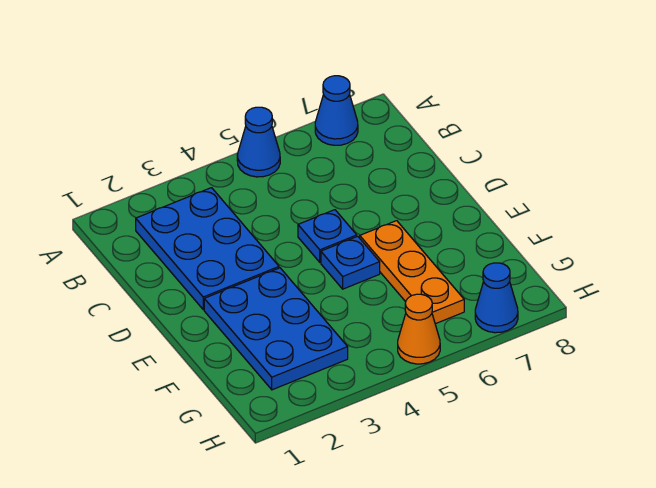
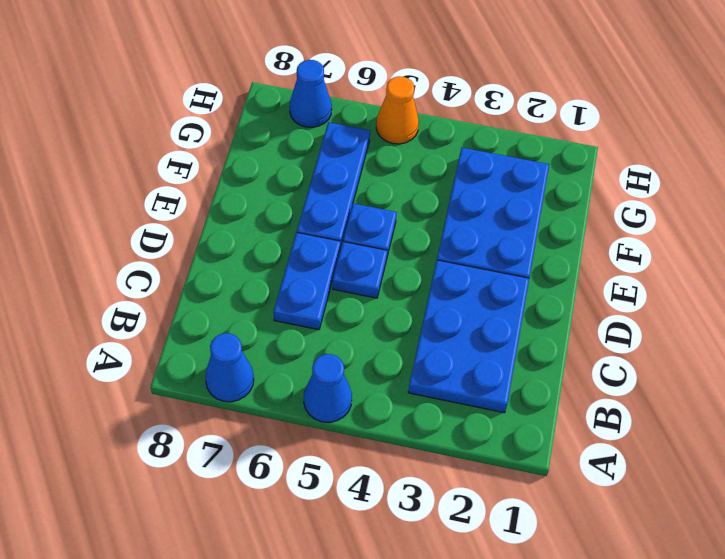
none -> blue 1x2 plate [274,233,340,330]
orange 1x3 plate [360,221,464,324] -> blue 1x3 plate [297,122,370,249]

